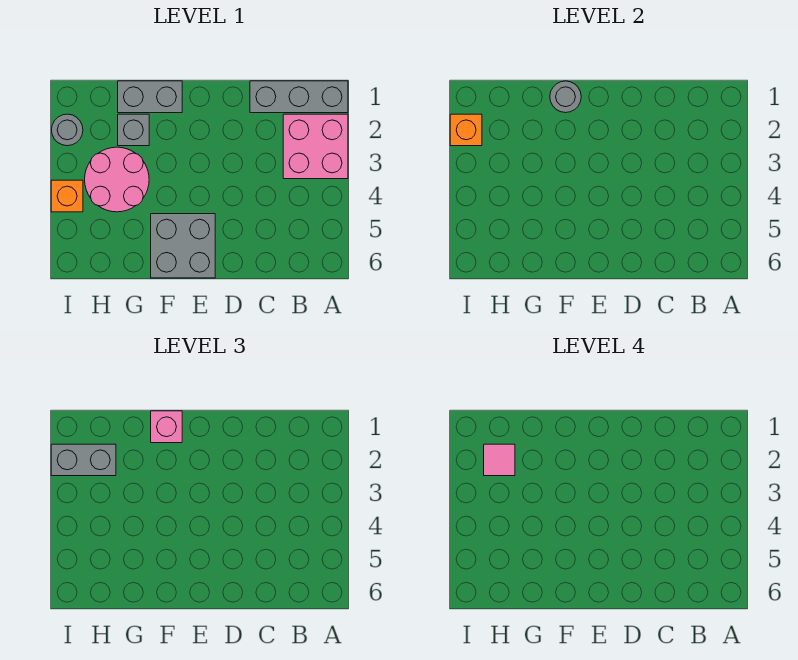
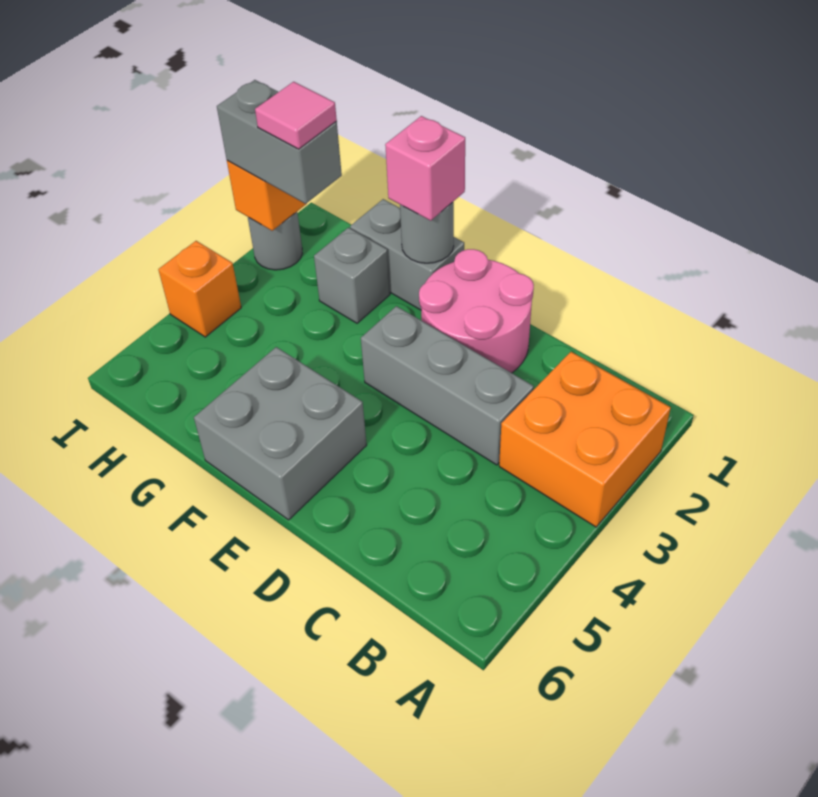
grey 1x3 brick [250,81,348,113] -> grey 1x3 brick moved to [361,306,534,465]
pink 2x2 brick [283,114,348,179] -> orange 2x2 brick [499,352,671,527]
pink 2x2 round brick [85,147,149,212] -> pink 2x2 round brick moved to [419,249,534,373]

